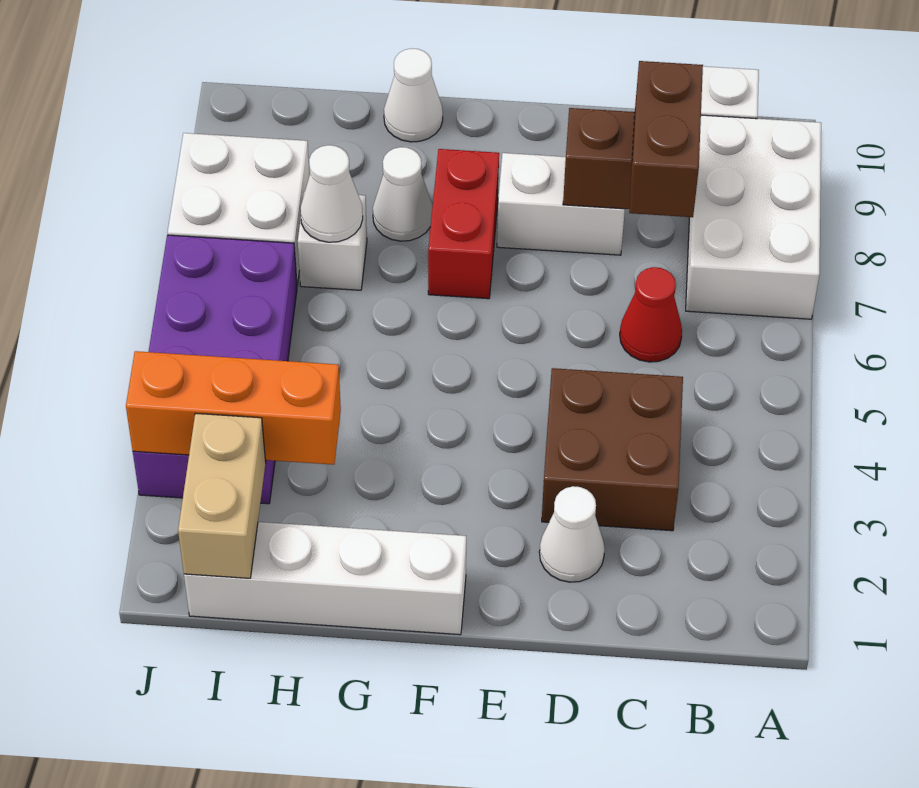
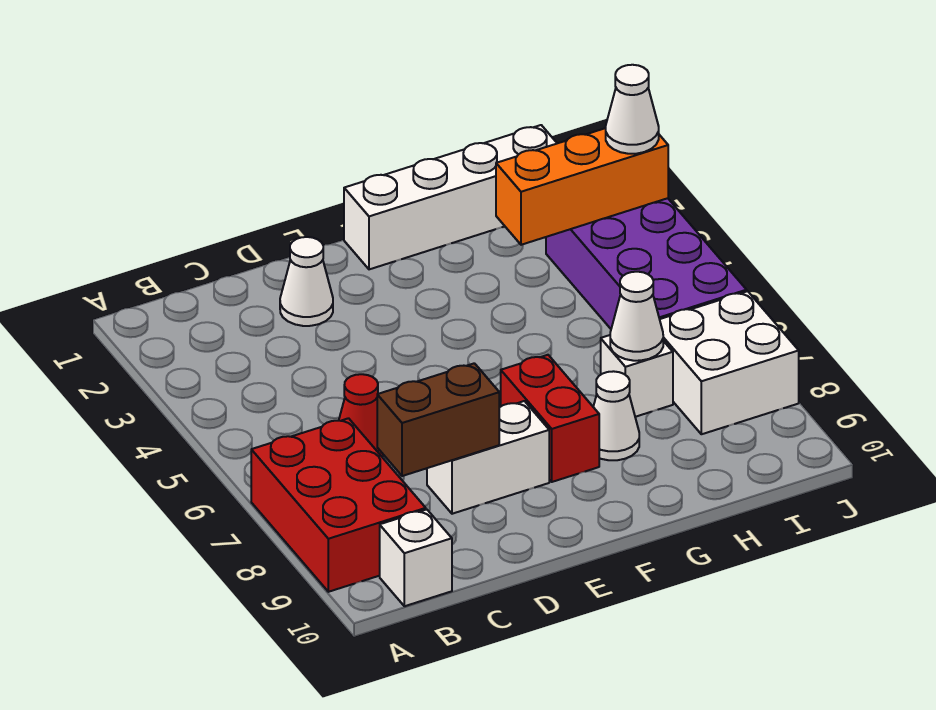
white 2x3 brick [686,115,821,319] -> red 2x3 brick [251,418,426,592]
brown 2x2 brick [542,368,683,531] -> none
brown 1x2 brick [629,61,703,217] -> none
white 1x1 cone [384,49,443,142] -> white 1x1 cone moved to [606,65,659,154]
tan 1x2 brick [178,413,266,578] -> none

